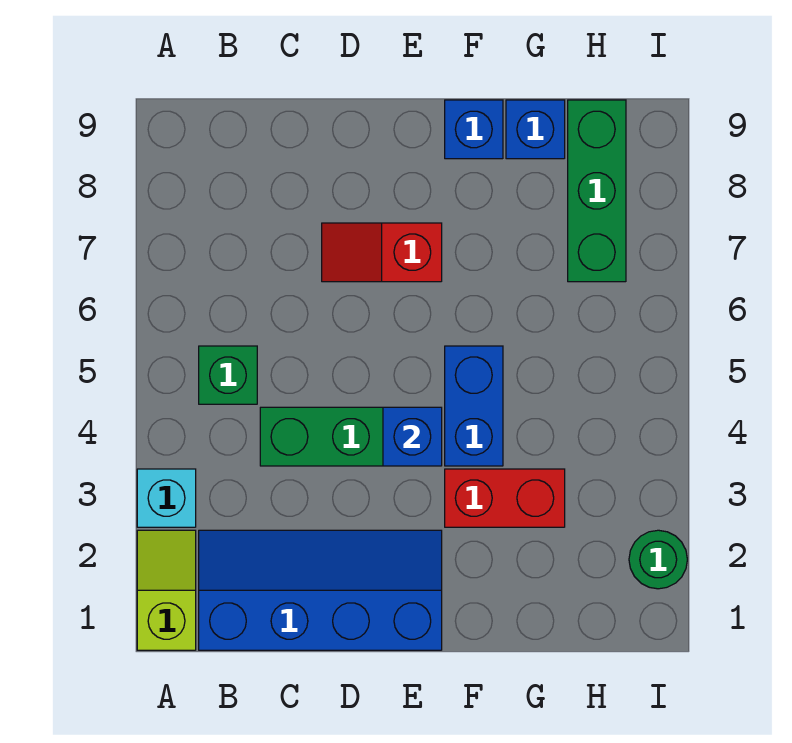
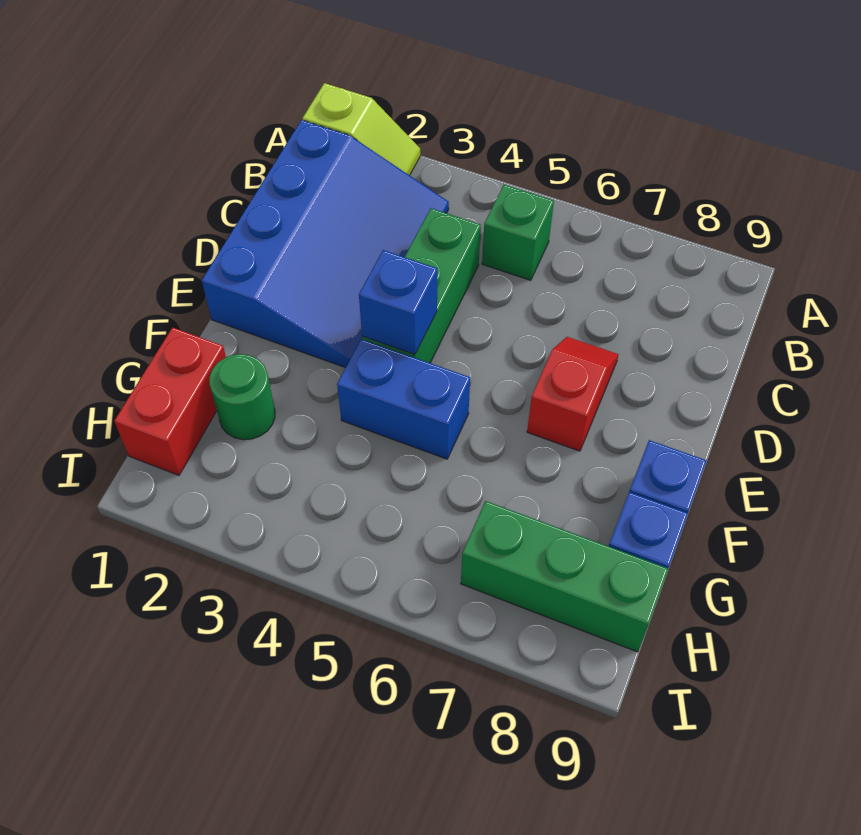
cyan 1x1 brick [137,469,196,527] -> none
blue 2x4 slope [199,530,442,650] -> blue 3x4 slope [202,120,449,368]
red 1x2 brick [445,469,565,527] -> red 1x2 brick moved to [114,327,226,475]
green 1x1 round brick [629,530,687,589] -> green 1x1 round brick moved to [210,354,275,440]

